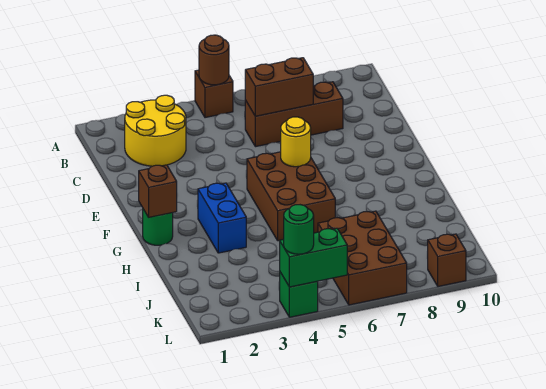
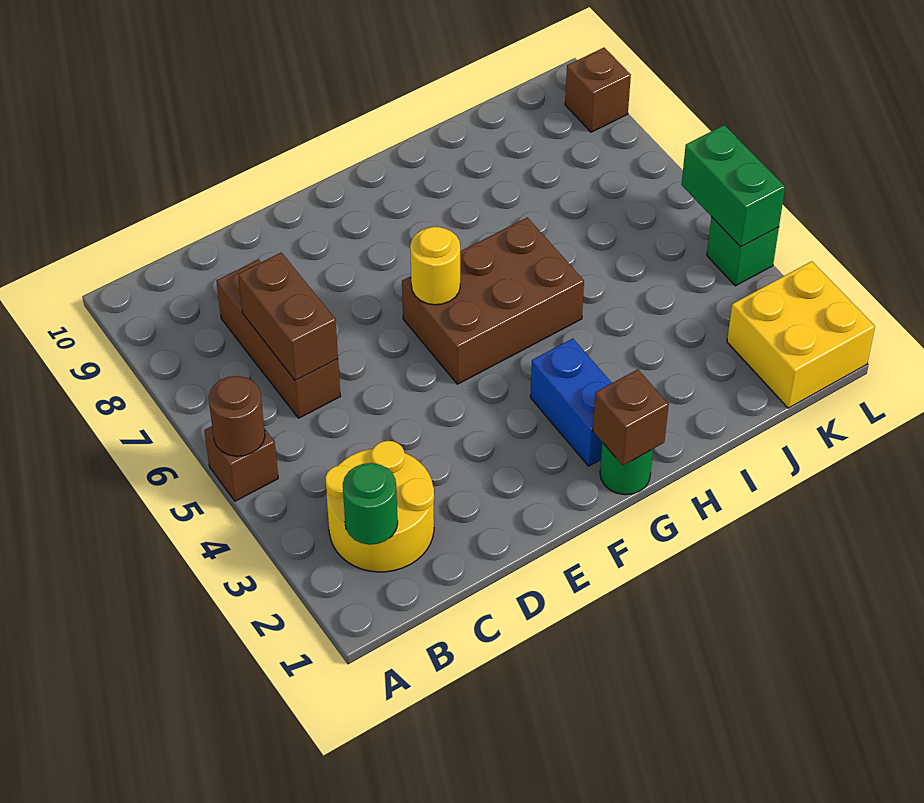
blue 1x2 brick [198,183,246,253] -> blue 1x2 brick turned to [530,339,612,466]
brown 2x3 brick [318,211,407,305] -> none
none -> yellow 2x2 brick [727,261,875,408]
green 1x1 round brick [284,205,314,254] -> green 1x1 round brick moved to [343,463,398,545]

